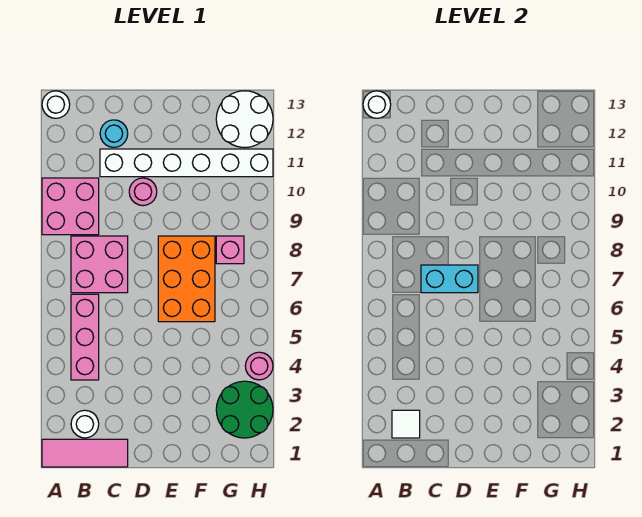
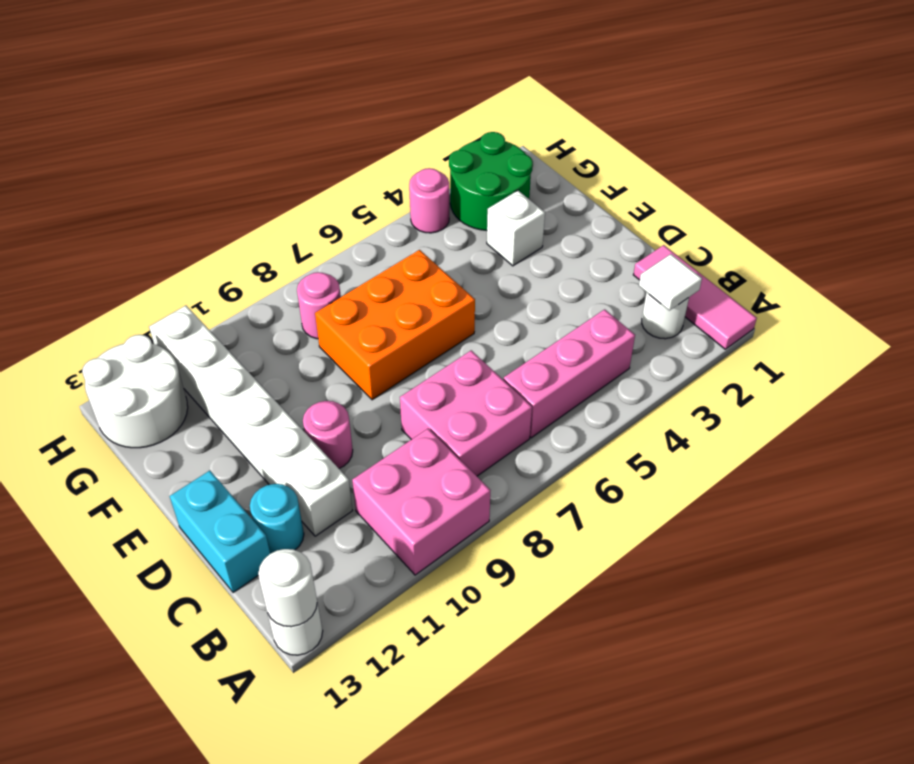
cyan 1x2 brick [421,265,478,293] -> cyan 1x2 brick moved to [170,471,270,593]
none -> white 1x1 brick [487,191,545,266]
pink 1x1 brick [216,236,244,264] -> pink 1x1 round brick [297,272,341,339]

